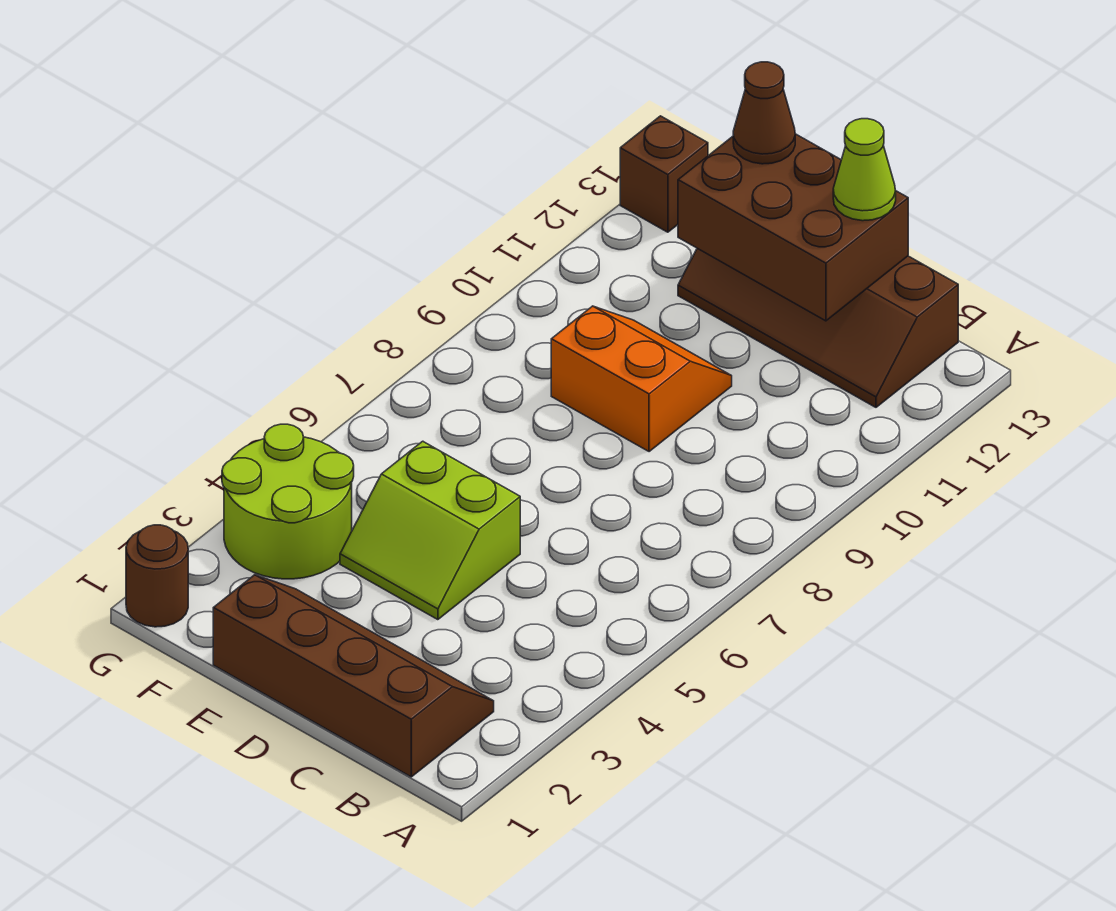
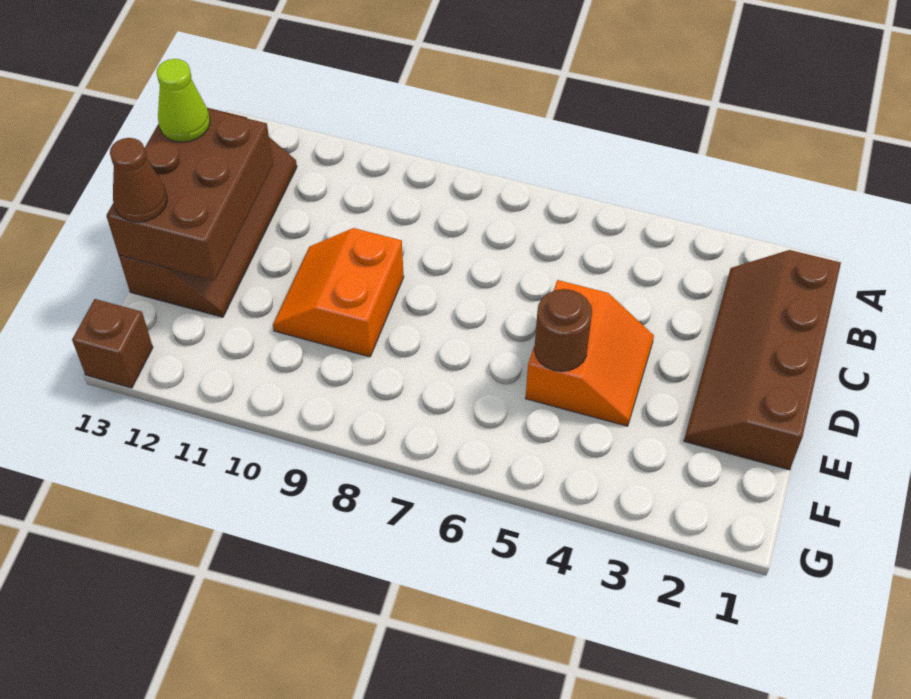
lime 2x2 slope [340,441,520,620] -> orange 2x2 slope [525,280,654,426]
lime 2x2 round brick [222,424,354,579] -> none
brown 1x1 round brick [126,525,188,627] -> brown 1x1 round brick moved to [534,289,592,371]

